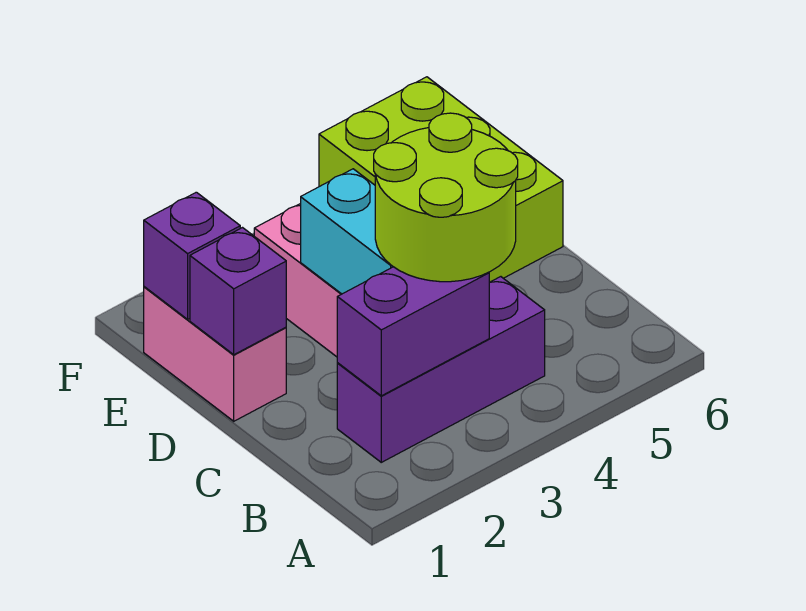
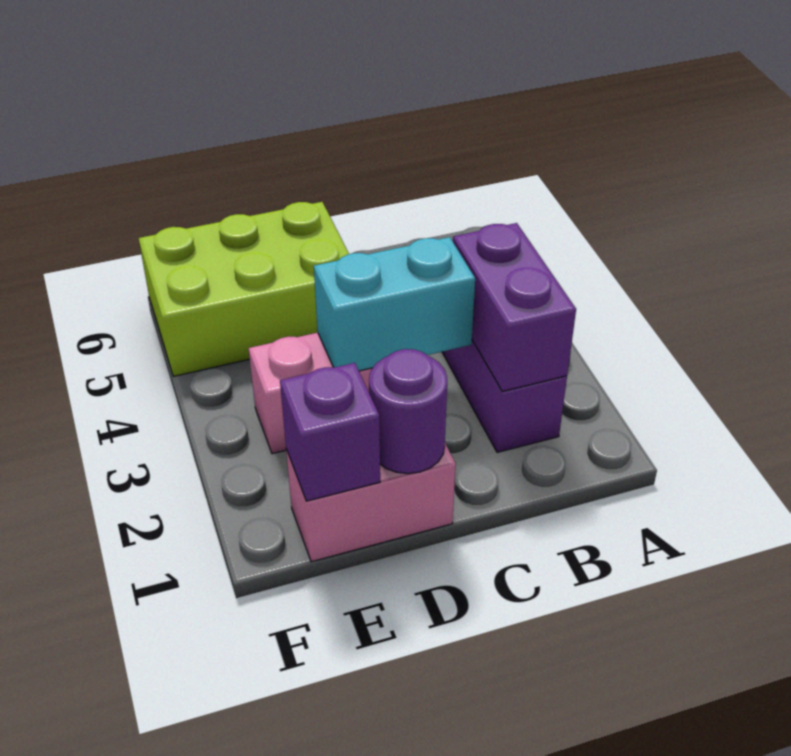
lime 2x2 round brick [374,113,518,282] -> none
purple 1x1 brick [190,228,286,355] -> purple 1x1 round brick [369,349,447,474]

